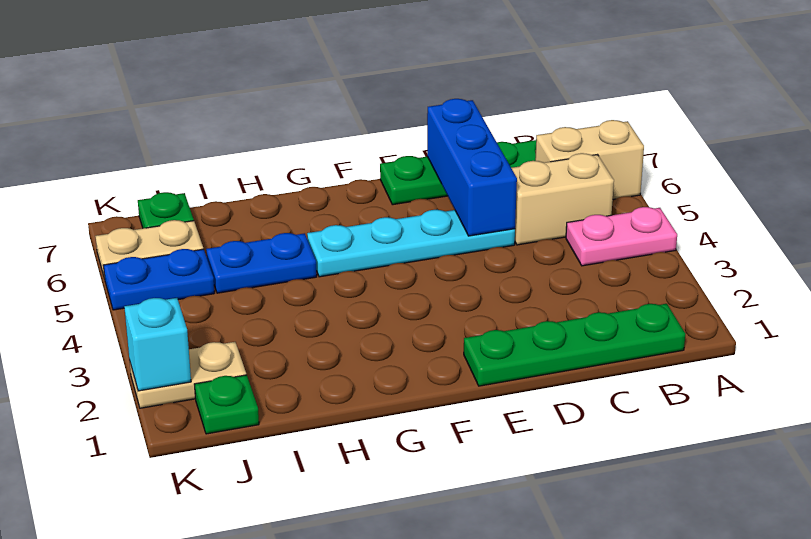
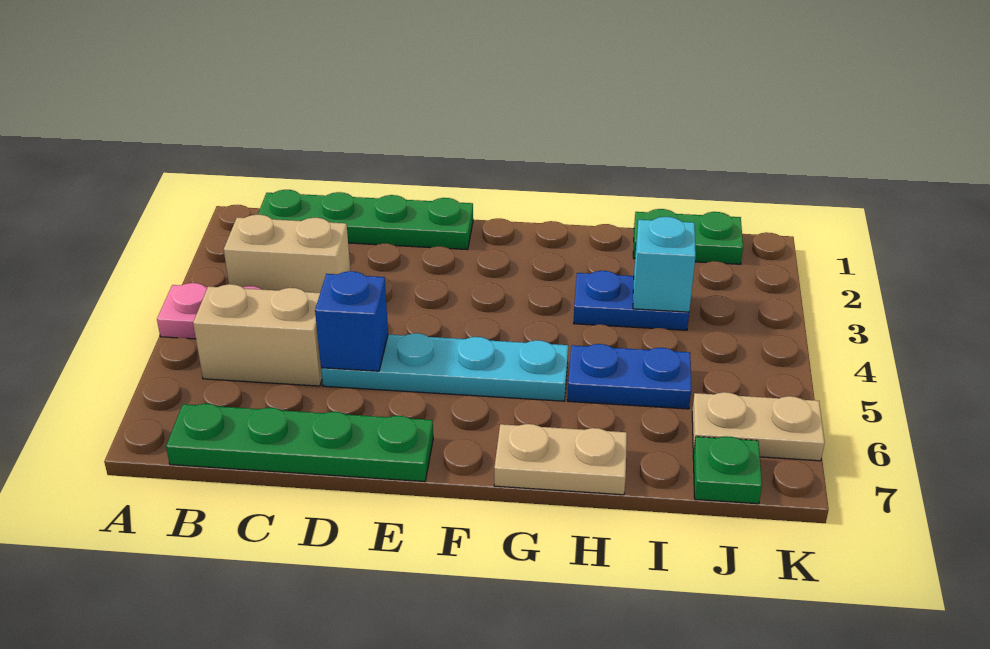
tan 1x2 brick [535,120,644,199] -> tan 1x2 brick moved to [224,215,350,293]
blue 1x3 brick [427,99,517,236] -> blue 1x1 brick [315,271,388,371]
green 1x1 plate [194,375,259,434] -> green 1x2 plate [633,209,743,264]
tan 1x2 plate [130,342,246,408] -> tan 1x2 plate moved to [494,424,627,495]
blue 1x2 plate [103,249,215,310] -> blue 1x2 plate moved to [574,271,689,330]
cyan 1x1 brick [124,298,191,391] -> cyan 1x1 brick moved to [633,217,696,312]

